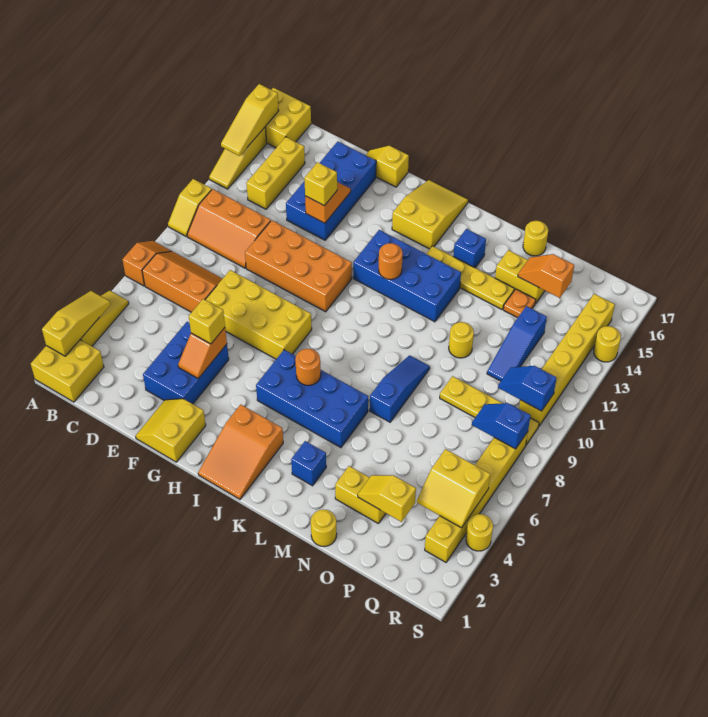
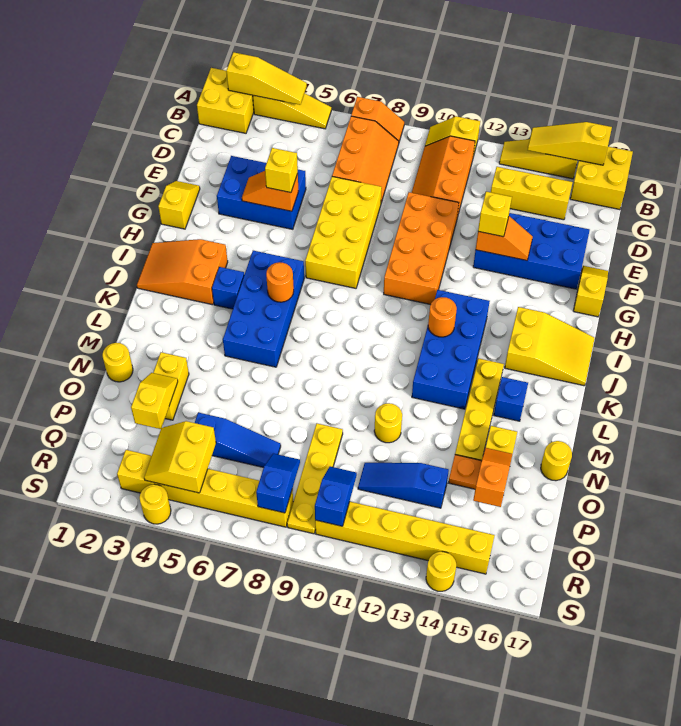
yellow 2x2 slope [136,399,206,462] -> yellow 1x2 slope [158,181,200,229]
blue 1x1 brick [291,441,326,486] -> blue 1x1 brick moved to [212,267,244,309]
blue 1x3 slope [370,355,430,422] -> blue 1x3 slope moved to [195,413,281,468]

